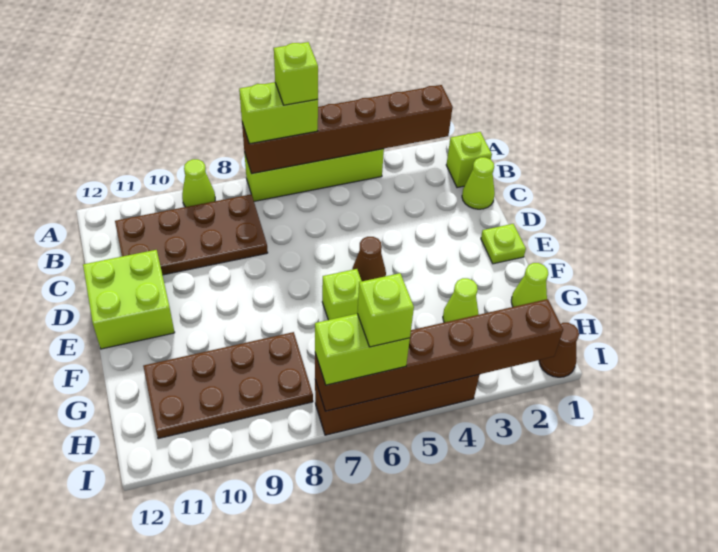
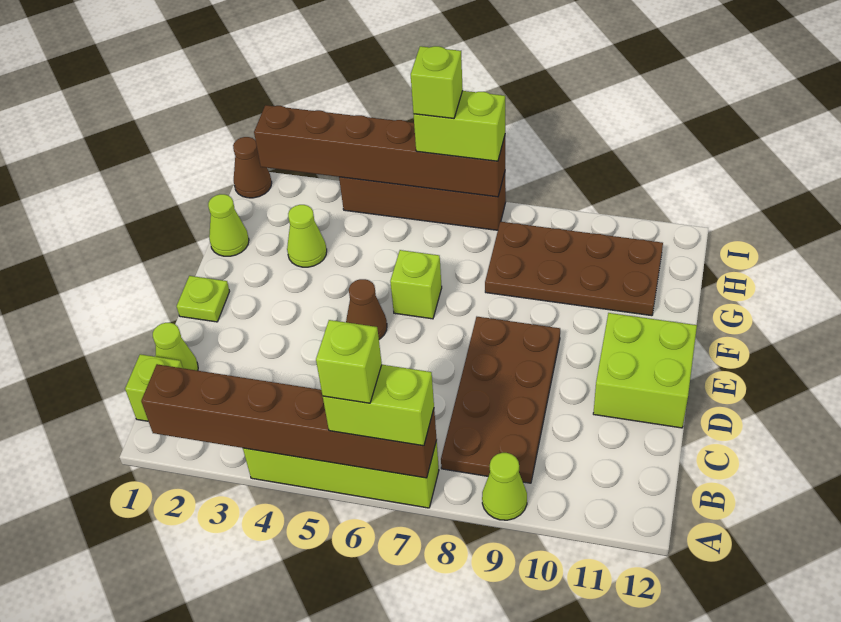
brown 2x4 plate [115,194,268,275] -> brown 2x4 plate turned to [441,317,560,483]

